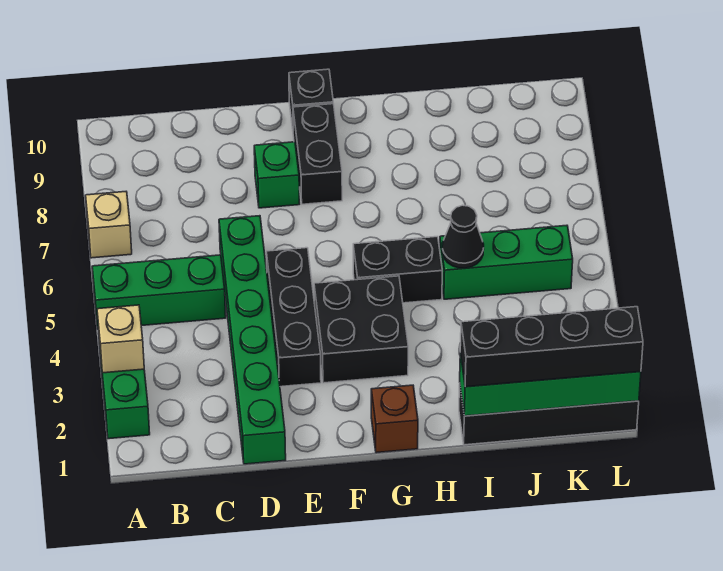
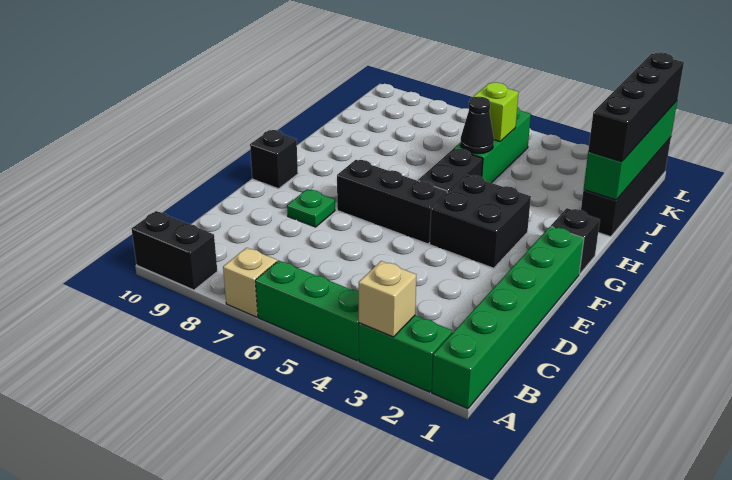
green 1x3 brick [92,255,226,329] -> green 1x3 brick turned to [255,261,359,361]
green 1x6 brick [219,216,286,464] -> green 1x6 brick turned to [432,226,584,409]
black 1x3 brick [266,248,321,387] -> black 1x3 brick moved to [337,160,447,244]
green 1x1 brick [254,142,300,208] -> green 1x1 plate [287,189,335,227]
black 1x2 brick [293,104,342,204] -> black 1x2 brick moved to [132,211,217,290]
brown 1x1 brick [371,385,418,453] -> black 1x1 brick [551,208,600,274]
none -> lime 1x1 brick [474,82,519,142]

